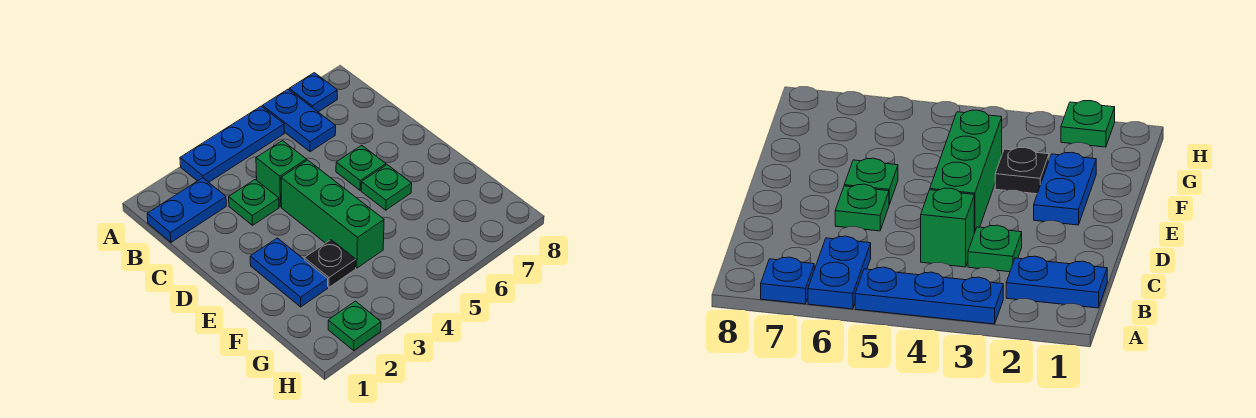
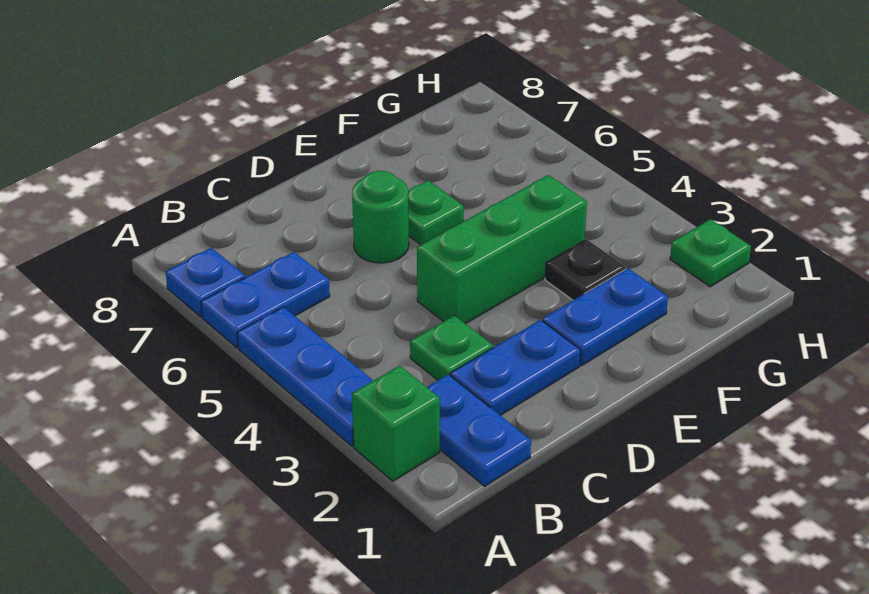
none -> blue 1x2 plate [451,320,580,415]
green 1x1 brick [256,141,306,207] -> green 1x1 brick moved to [352,366,440,481]
green 1x1 plate [336,145,386,190] -> green 1x1 round brick [352,171,409,263]

